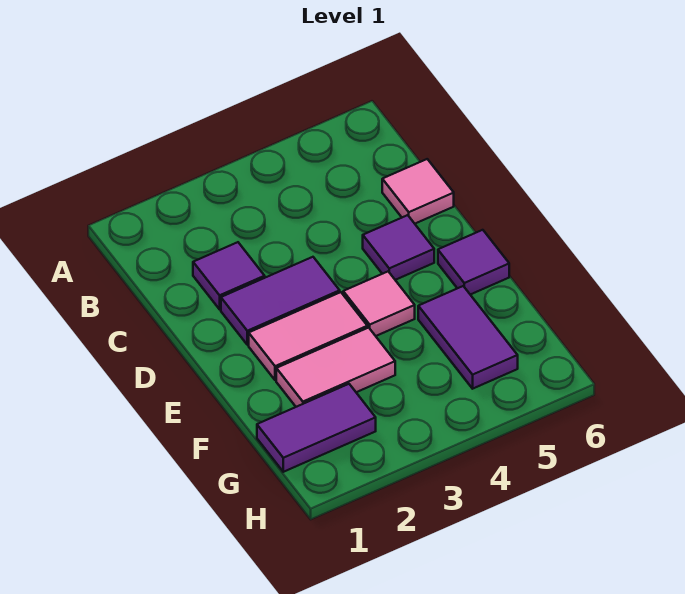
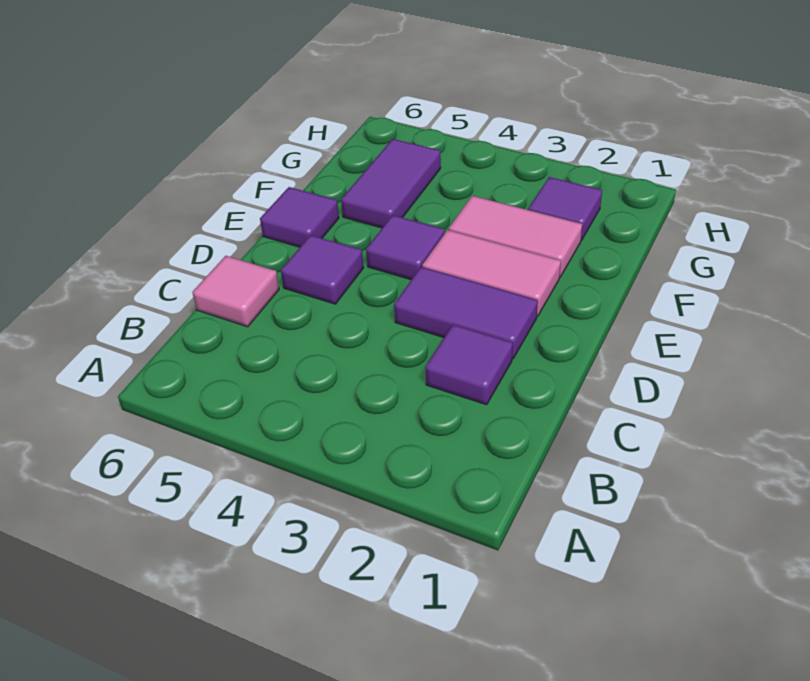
pink 1x1 tile [343,272,415,336] -> purple 1x1 tile [366,215,445,280]
purple 1x2 tile [257,384,376,472] -> purple 1x1 tile [528,177,602,241]

